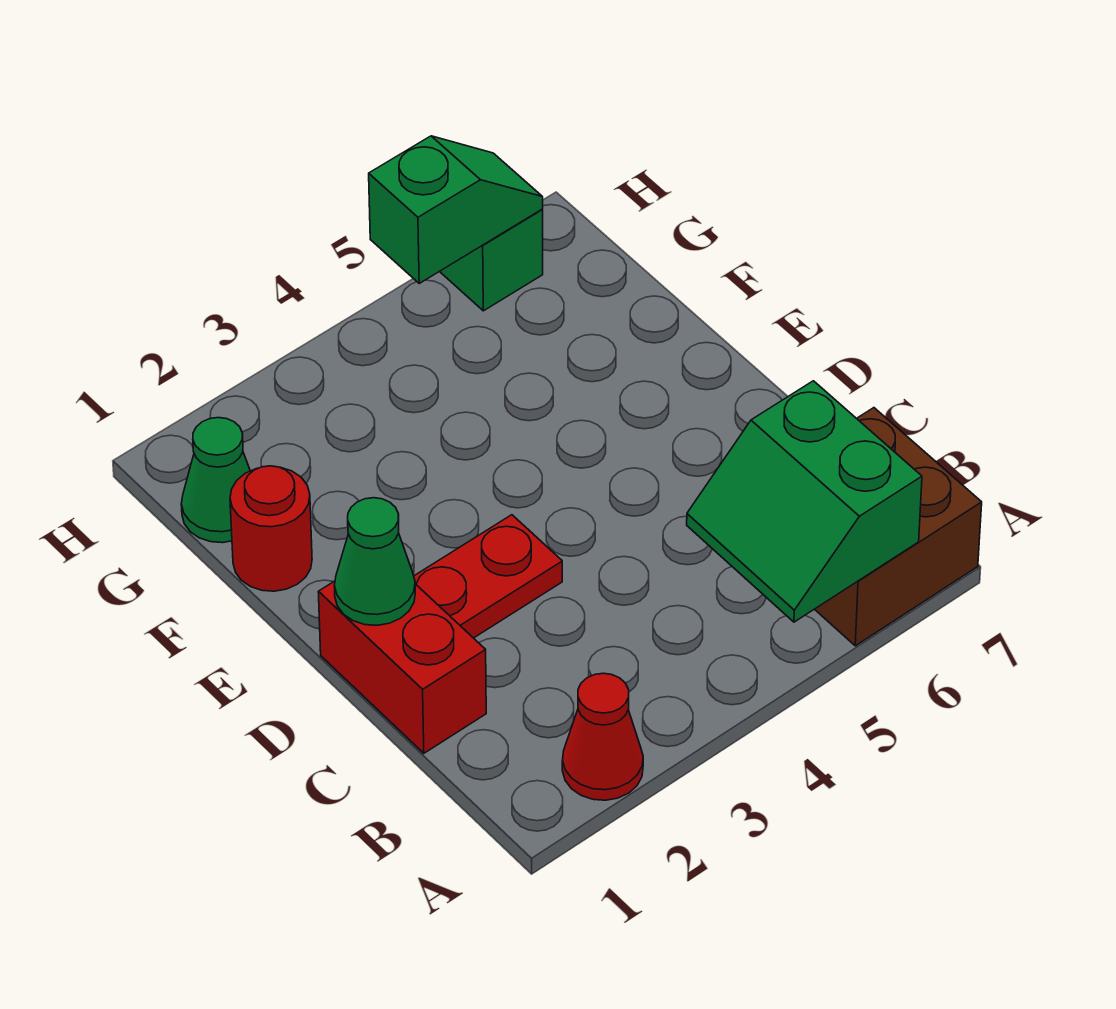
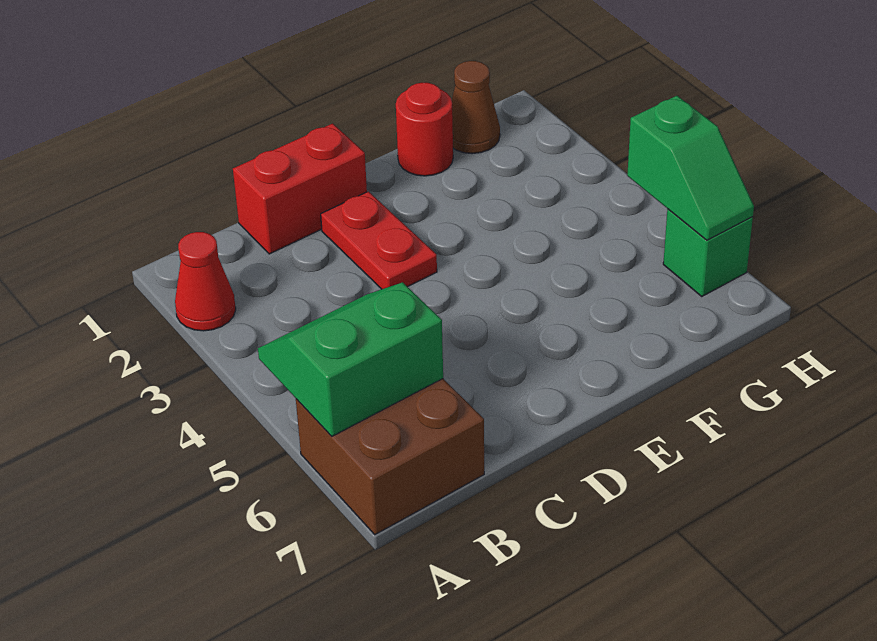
green 1x1 cone [334,498,415,625] -> none
green 1x1 cone [181,418,250,543] -> brown 1x1 cone [452,61,500,154]

